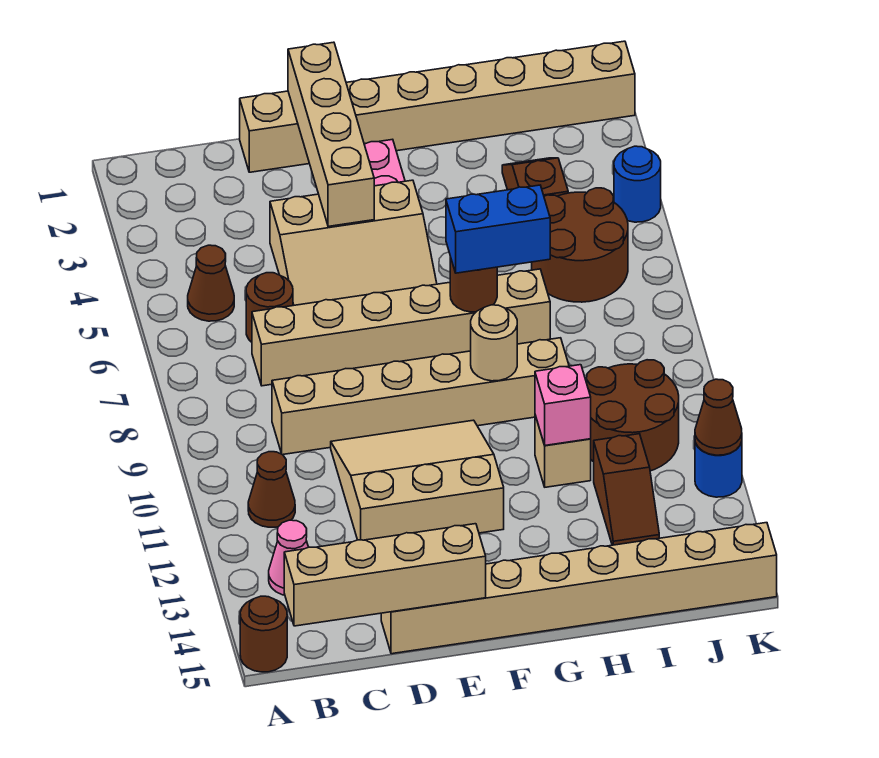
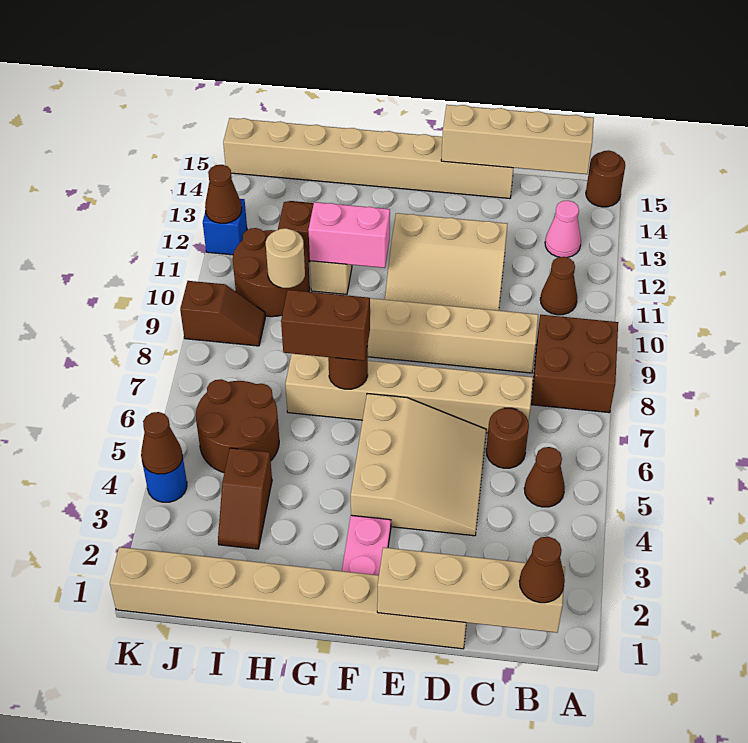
none -> brown 2x2 brick [531,315,618,413]
none -> brown 1x1 cone [519,537,565,603]
tan 3x3 slope [270,180,437,306] -> tan 3x3 slope turned to [351,394,486,536]
tan 1x4 brick [288,42,374,226] -> tan 1x4 brick turned to [377,547,565,633]
blue 1x2 brick [446,185,550,273] -> brown 1x2 brick [281,290,370,361]
tan 1x1 round brick [471,305,517,381] -> tan 1x1 round brick moved to [266,228,305,288]
pink 1x1 brick [535,365,591,445] -> pink 1x2 brick [308,202,390,268]
none -> brown 1x2 slope [180,281,265,346]
none -> brown 1x1 cone [141,412,182,474]
blue 1x1 round brick [695,442,742,497] -> blue 1x1 brick [203,199,247,255]

